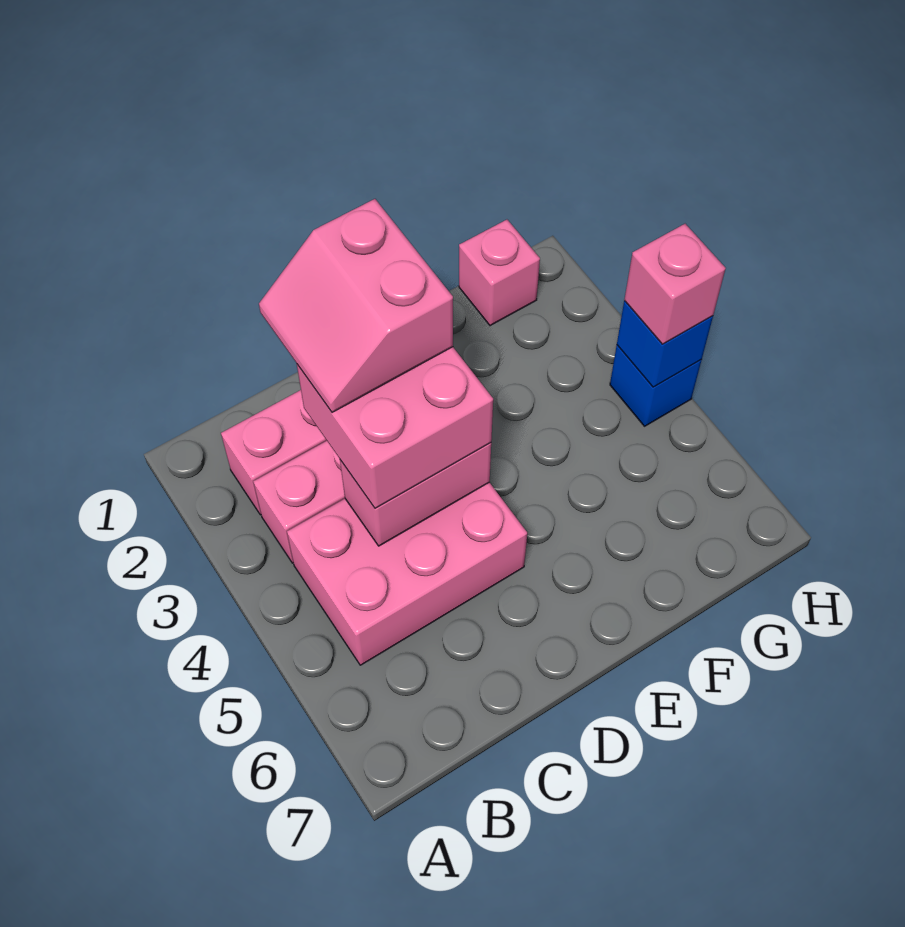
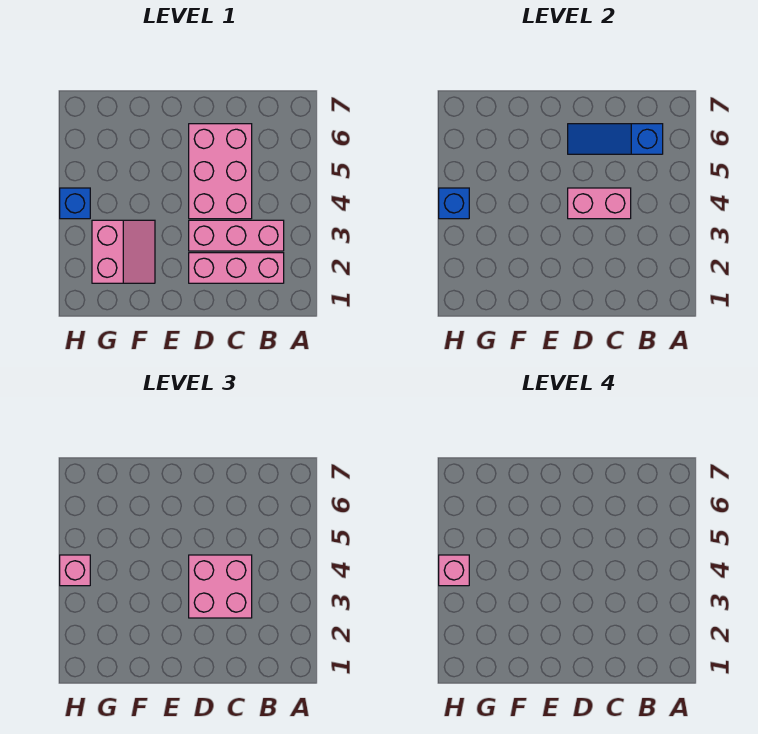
pink 2x3 brick [287,482,527,665] -> pink 2x3 brick turned to [189,124,252,219]
none -> blue 1x3 slope [568,124,663,154]
pink 2x2 slope [259,199,453,412] -> pink 2x2 slope moved to [92,220,155,283]
pink 1x1 brick [459,220,540,326] -> pink 1x1 brick moved to [439,555,469,586]

